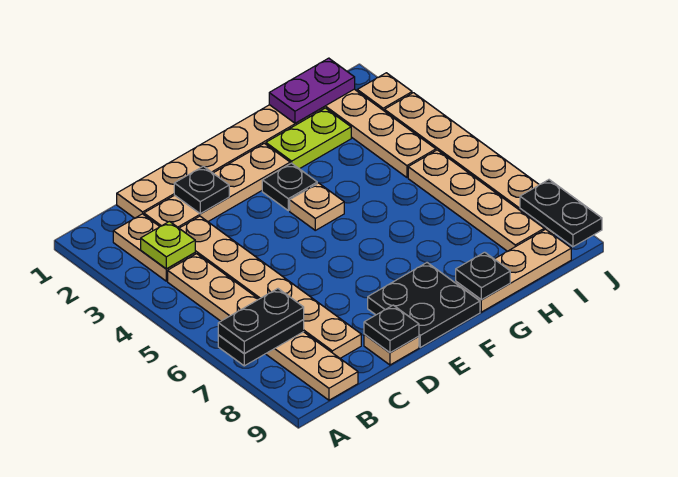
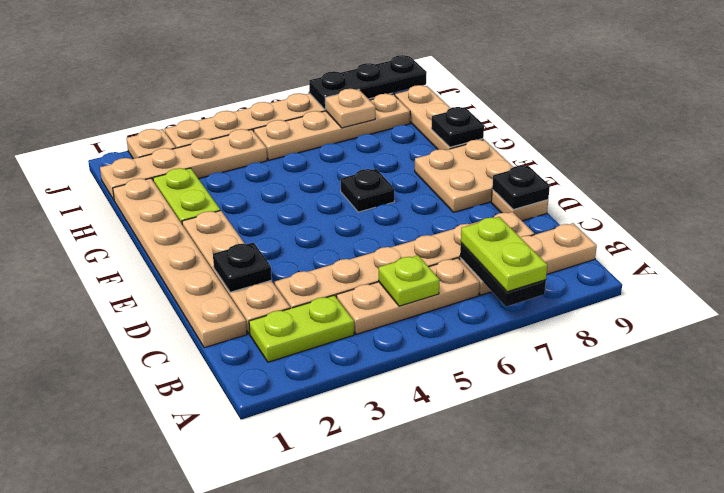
black 1x2 plate [218,289,304,354] -> lime 1x2 plate [461,217,547,292]
tan 1x2 plate [113,214,195,281] -> lime 1x2 plate [249,295,354,362]
lime 1x1 plate [141,222,195,269] -> lime 1x1 plate moved to [379,255,440,306]
black 2x2 plate [368,263,480,347] -> tan 2x2 plate [415,140,513,212]
black 1x1 plate [262,163,317,211] -> black 1x1 plate moved to [341,169,394,212]
tan 1x1 plate [290,183,344,230] -> tan 1x1 plate moved to [325,89,376,128]
purple 1x2 plate [269,58,355,123] -> none
black 1x2 plate [520,180,602,247] -> black 1x3 plate [309,55,427,110]

